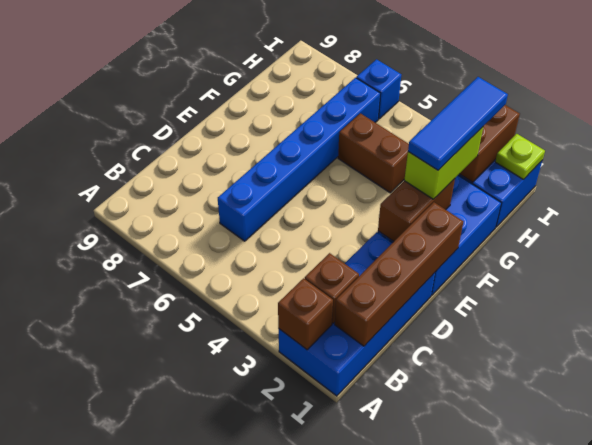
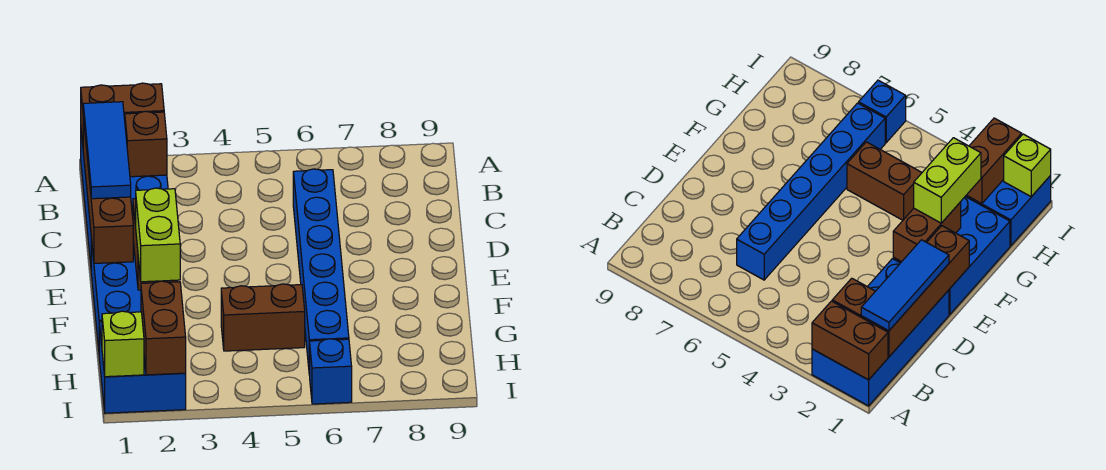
brown 1x1 brick [278,278,333,350] -> brown 1x2 brick [81,83,164,143]
blue 1x3 tile [408,77,508,170] -> blue 1x3 tile moved to [83,102,131,199]
lime 1x1 plate [495,134,545,179] -> lime 1x1 brick [102,311,144,377]

